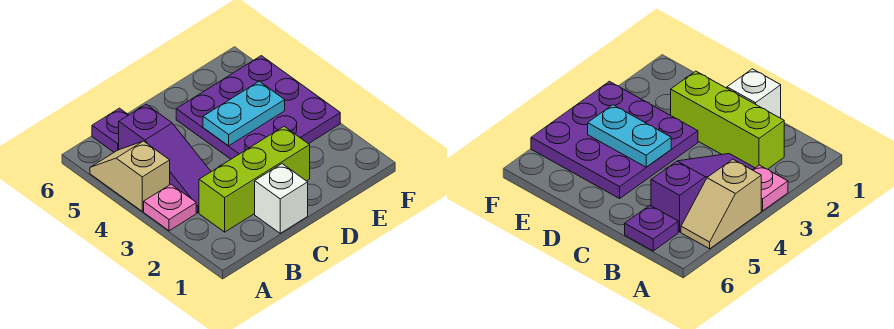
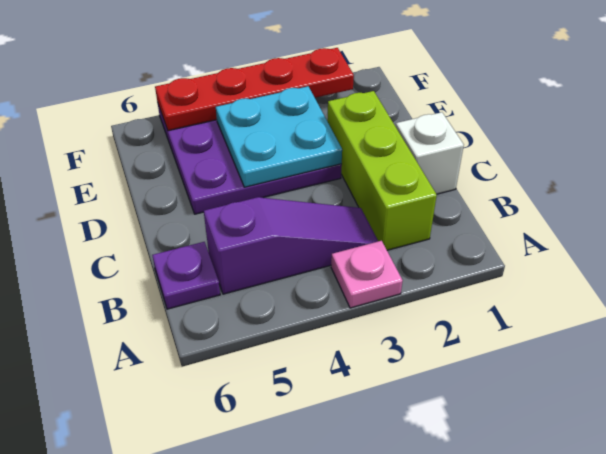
tan 1x2 slope [90,141,170,211] -> none
cyan 1x2 plate [203,81,285,146] -> cyan 2x2 plate [216,86,342,187]
none -> red 1x4 plate [155,48,354,131]

